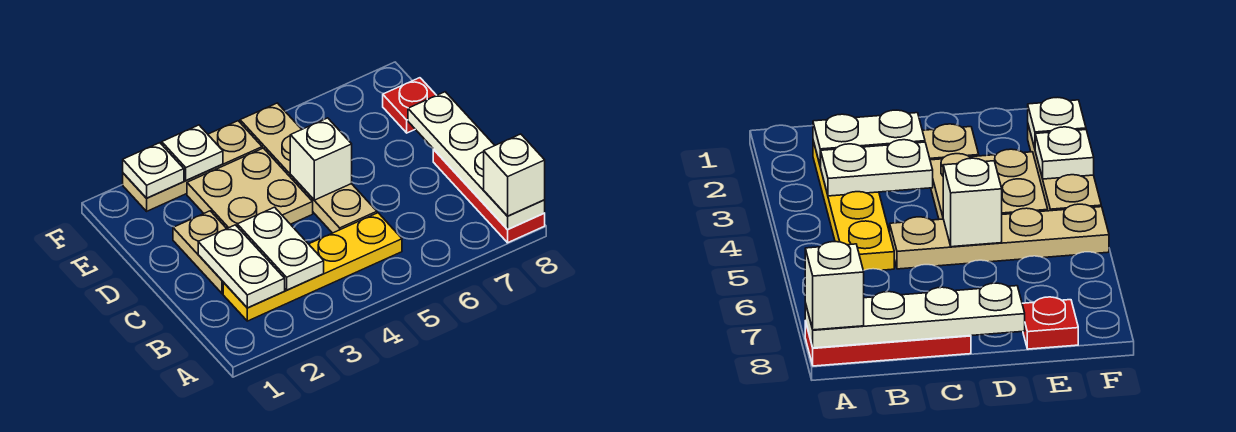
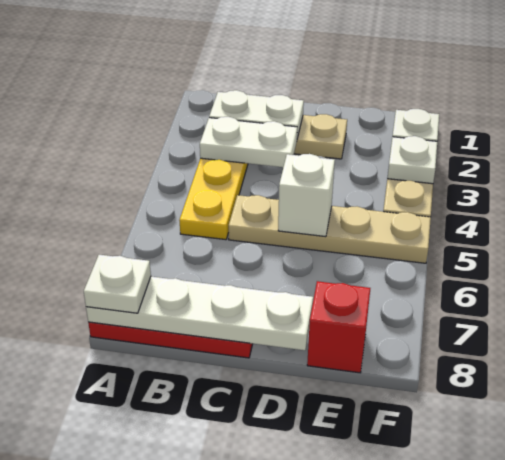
white 1x1 brick [484,134,545,216] -> white 1x1 plate [84,255,151,313]
tan 2x2 plate [187,148,313,228] -> none
red 1x1 plate [383,78,436,133] -> red 1x1 brick [307,281,370,373]

